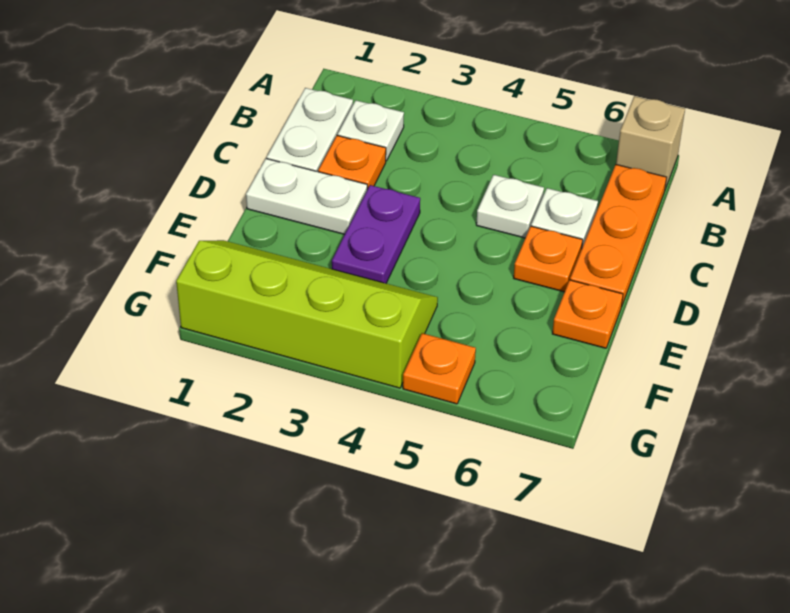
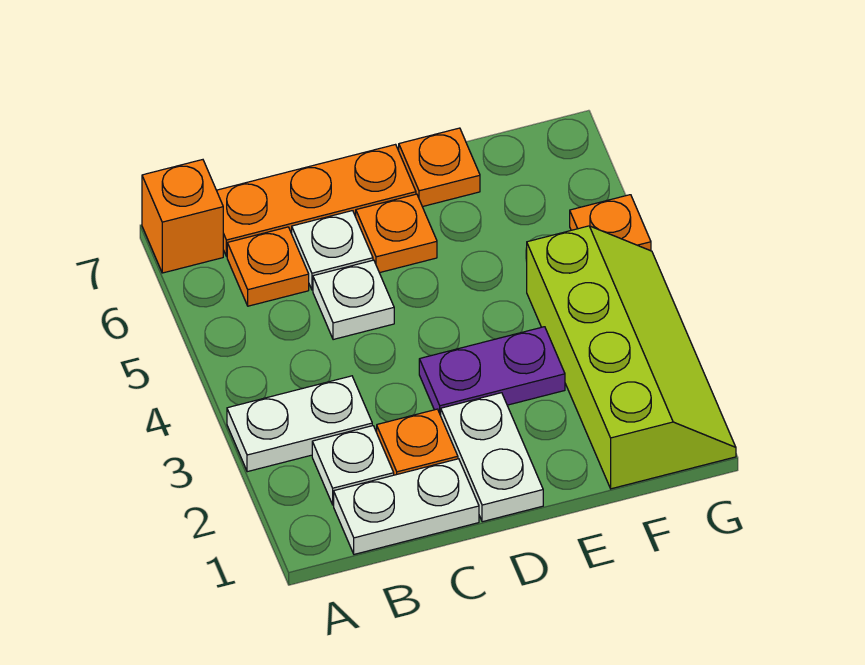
none -> white 1x2 plate [227,376,372,472]
tan 1x1 brick [616,96,685,189] -> orange 1x1 brick [142,160,223,273]
none -> orange 1x1 plate [227,227,309,306]
lime 2x4 slope [176,240,438,388] -> lime 2x4 slope turned to [527,226,736,489]

